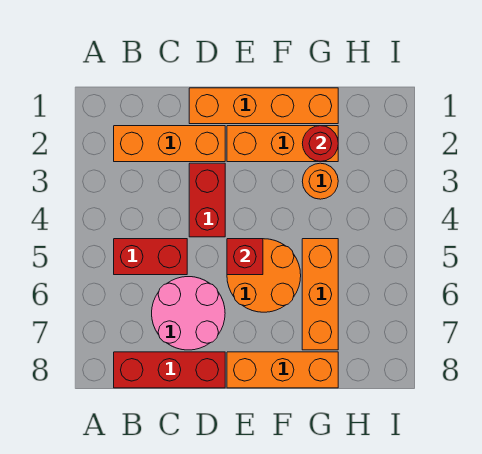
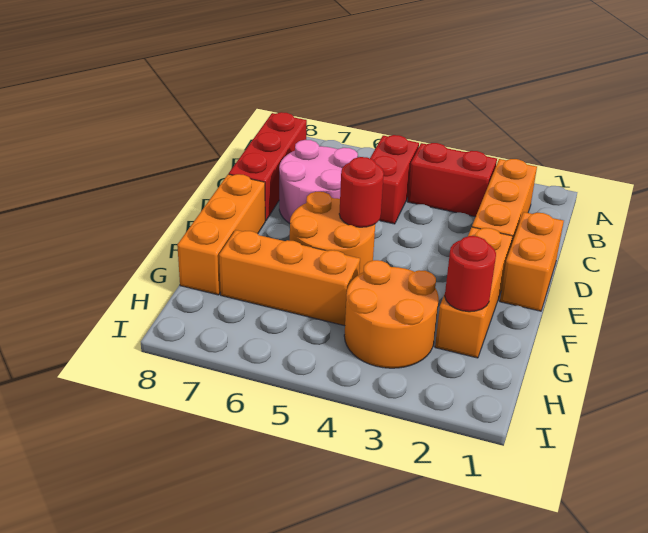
orange 1x4 brick [189,88,338,124] -> orange 1x2 brick [500,212,564,311]
red 1x2 brick [189,163,225,237] -> red 1x2 brick moved to [408,143,497,217]
red 1x1 brick [227,239,263,275] -> red 1x1 round brick [339,157,384,227]
orange 1x1 round brick [302,163,338,199] -> orange 2x2 round brick [344,260,439,368]

